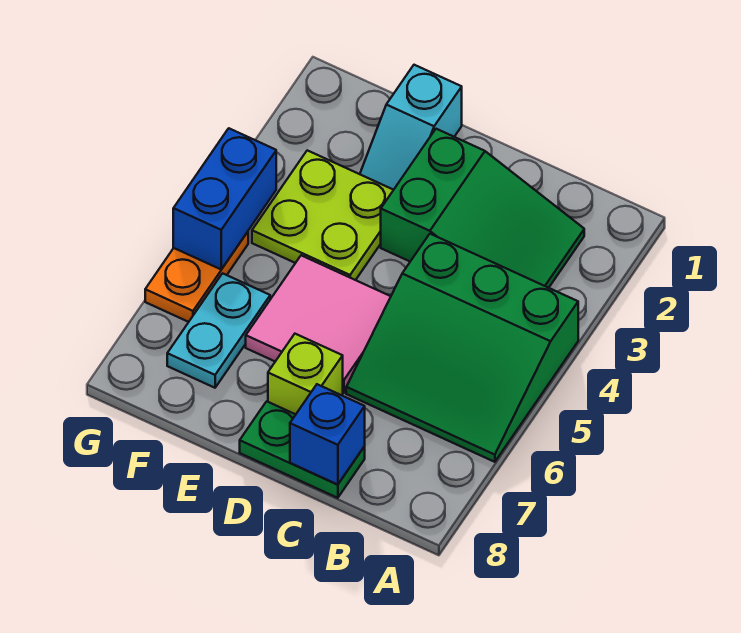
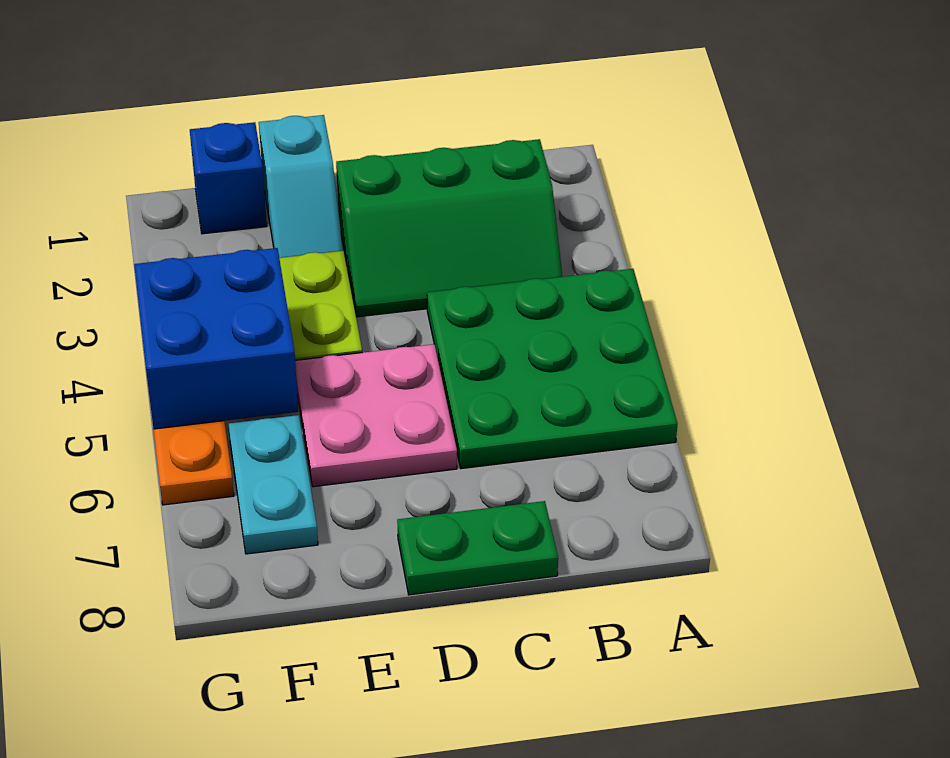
green 3x3 slope [346,234,578,462] -> green 3x3 plate [427,269,677,469]
green 2x3 slope [381,129,584,288] -> green 2x3 slope turned to [336,139,562,317]
blue 1x1 brick [290,384,365,485] -> blue 1x1 brick moved to [190,122,267,234]
pink 2x2 tile [246,255,391,393] -> pink 2x2 plate [295,344,457,487]
lime 1x1 brick [268,334,343,414] -> none
blue 1x2 brick [173,128,276,269] -> blue 2x2 brick [134,248,298,429]

